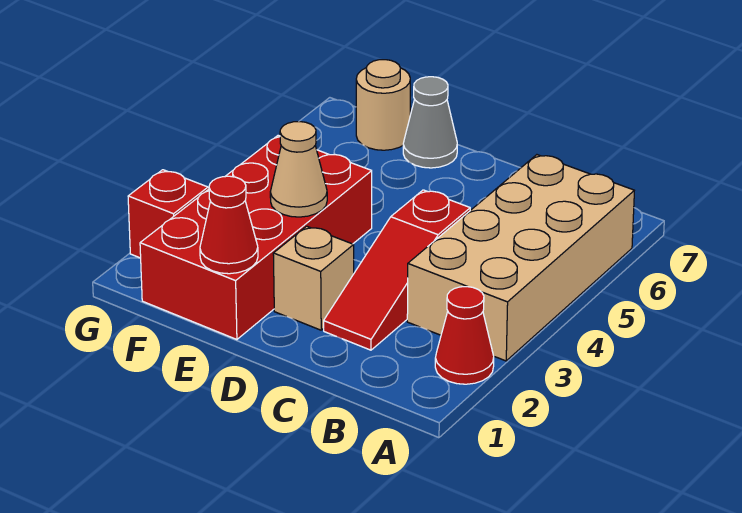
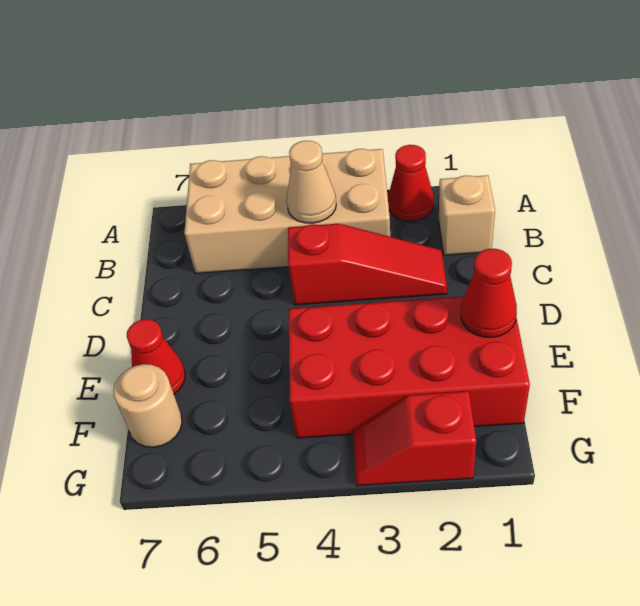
tan 1x1 brick [273,226,354,330] -> tan 1x1 brick moved to [439,175,495,255]
tan 1x1 cone [270,122,327,217] -> tan 1x1 cone moved to [287,141,336,223]
grey 1x1 cone [403,77,457,168] -> red 1x1 cone [127,319,185,394]

